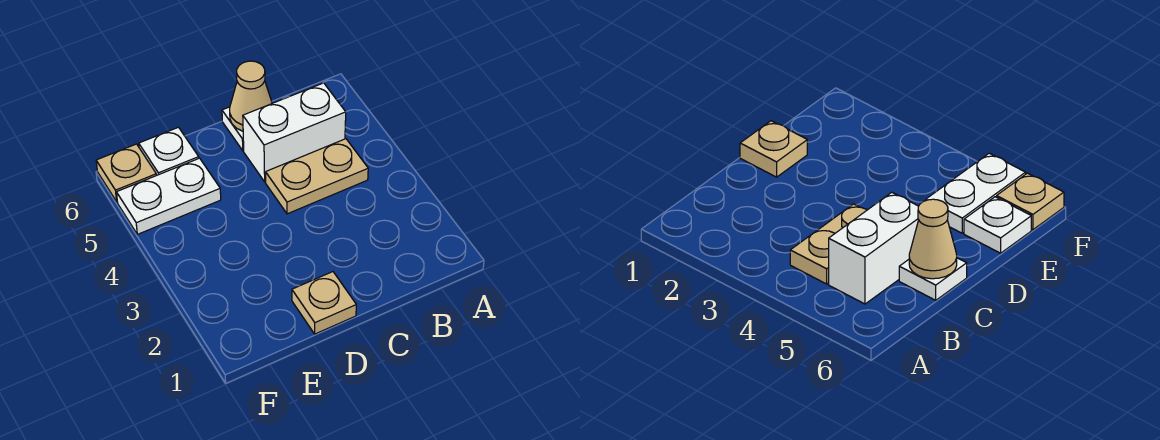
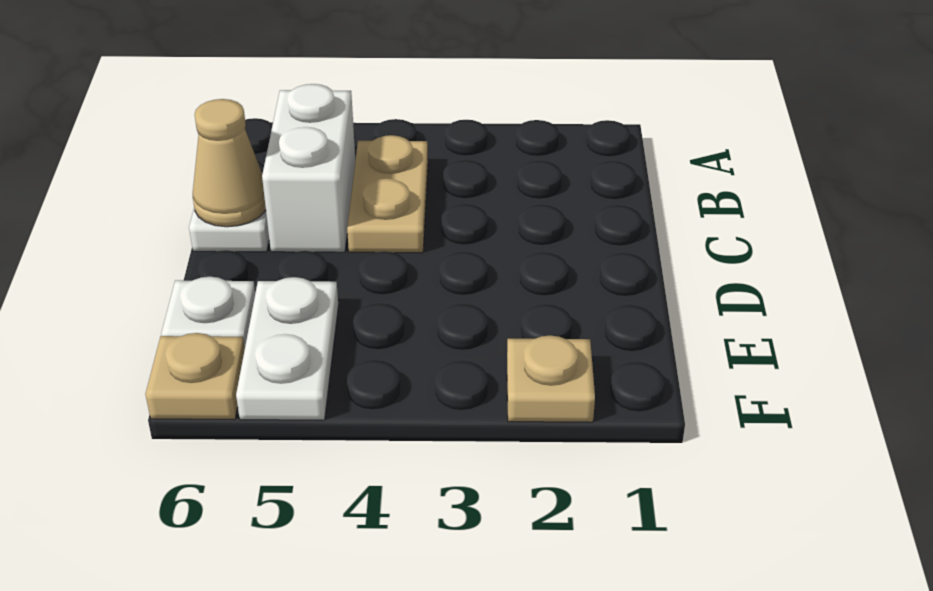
tan 1x1 plate [292,272,356,334] -> tan 1x1 plate moved to [507,335,595,422]

